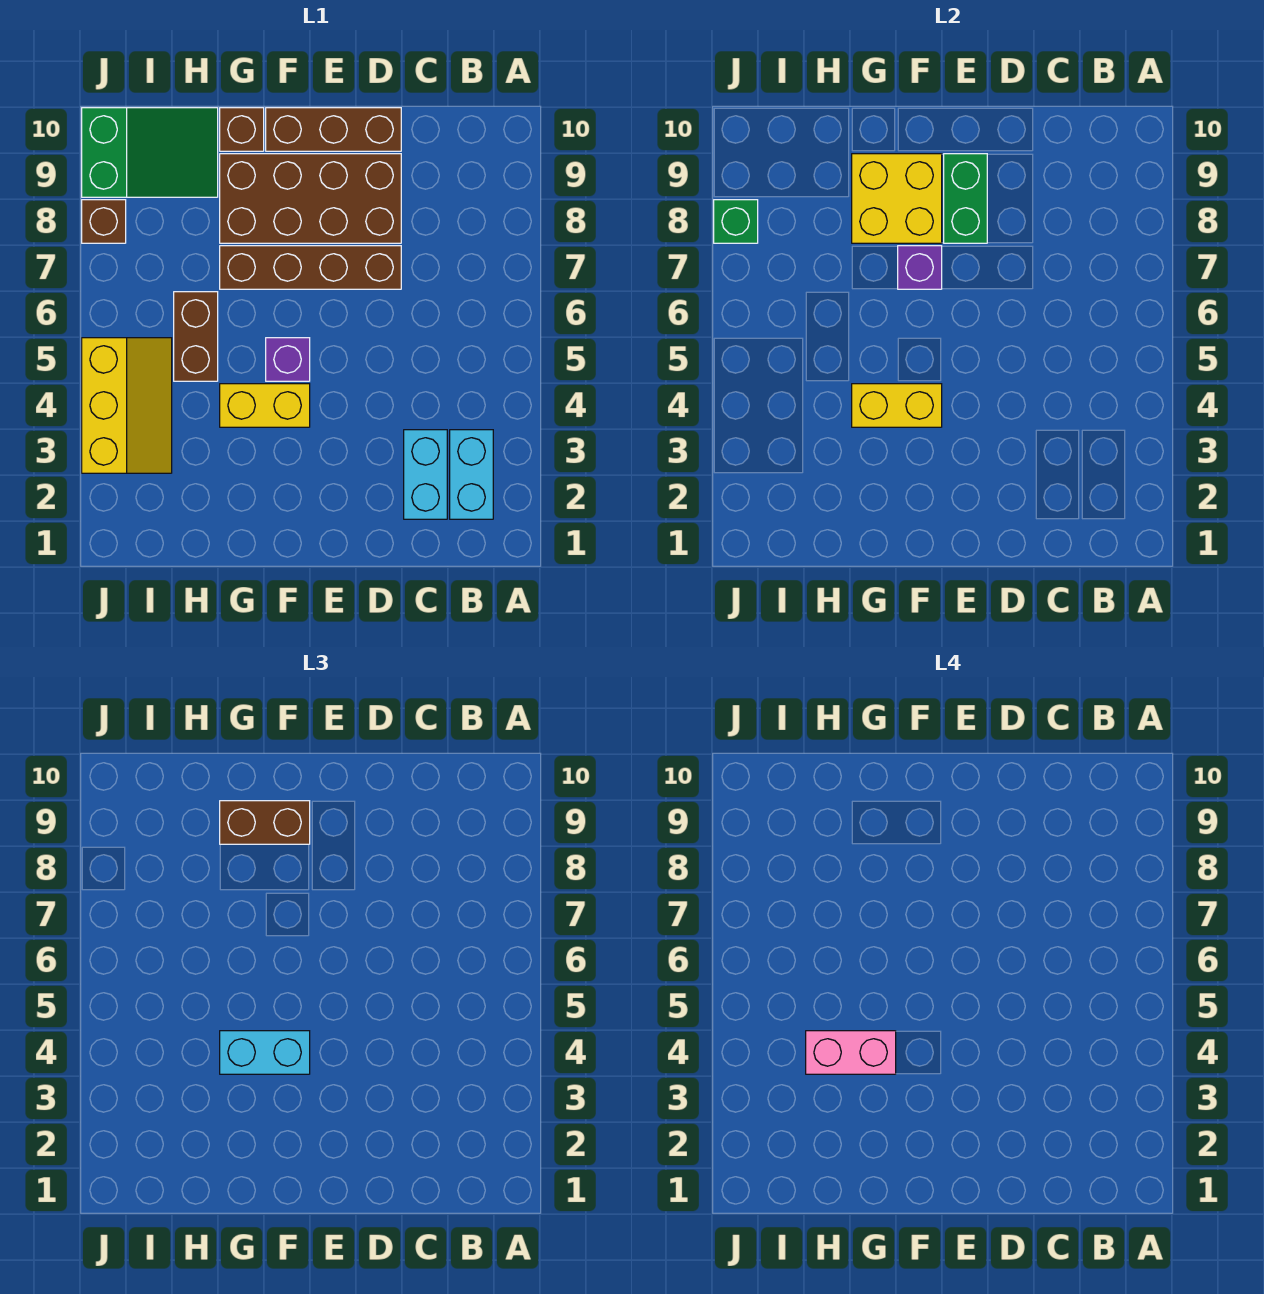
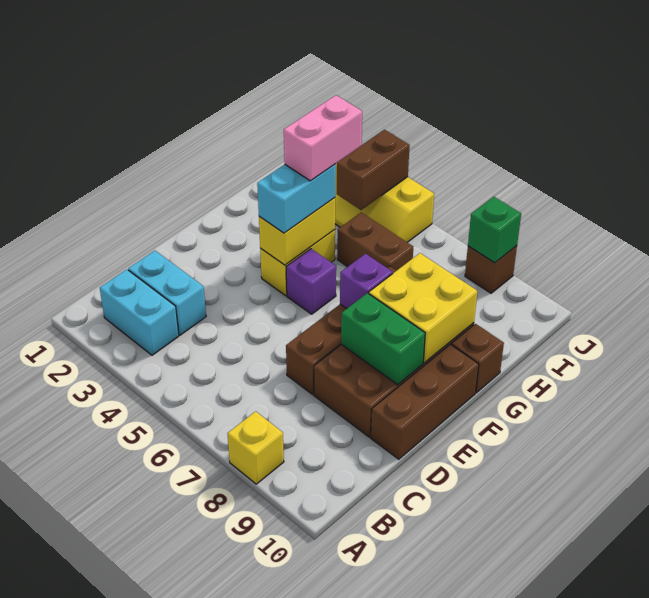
none -> yellow 1x1 brick [227,411,284,484]
brown 1x2 brick [220,801,310,844] -> brown 1x2 brick moved to [337,130,410,210]
green 2x3 slope [82,108,218,197] -> none

